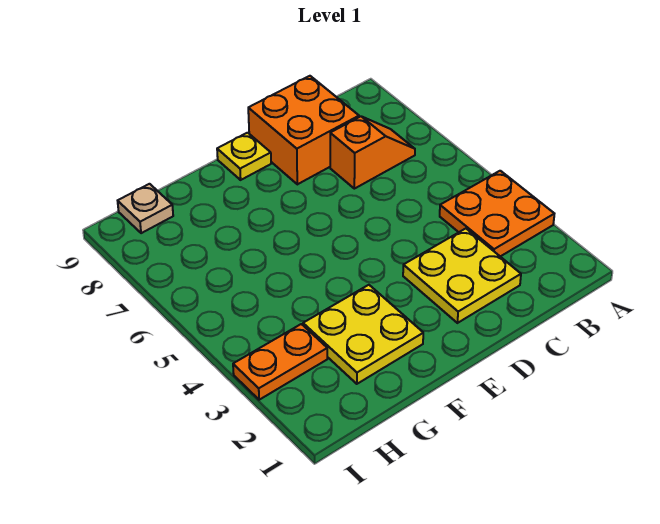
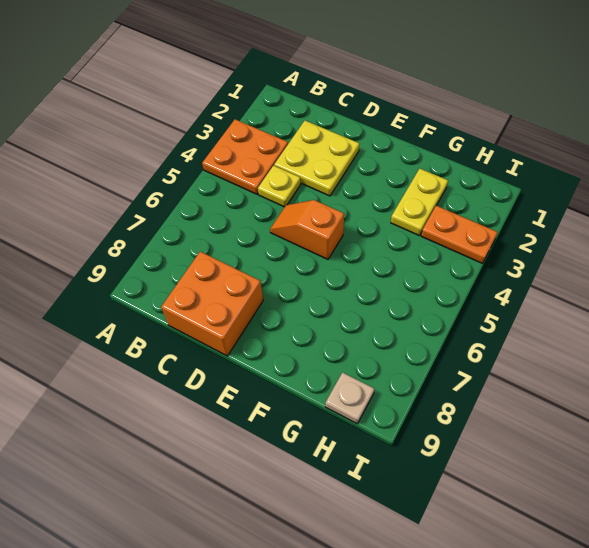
orange 1x2 slope [330,116,415,189] -> orange 1x2 slope moved to [270,200,344,259]
yellow 1x1 plate [217,133,271,180] -> yellow 1x1 plate moved to [258,166,301,207]
yellow 2x2 plate [303,285,423,384] -> yellow 1x2 plate [391,169,448,236]

